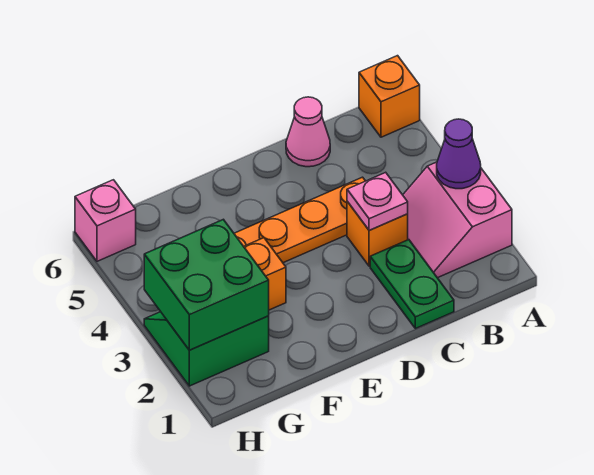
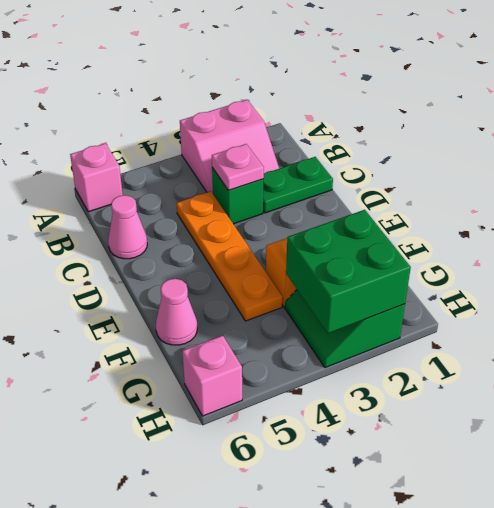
purple 1x1 cone [437,119,481,189] -> none
orange 1x1 brick [359,56,420,137] -> pink 1x1 brick [70,143,123,212]
orange 1x1 brick [347,202,408,266] -> green 1x1 brick [212,168,263,224]
none -> pink 1x1 cone [156,279,197,345]

